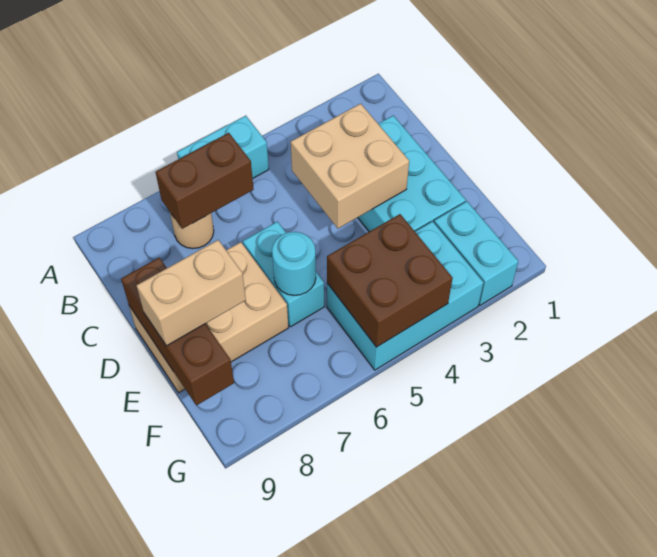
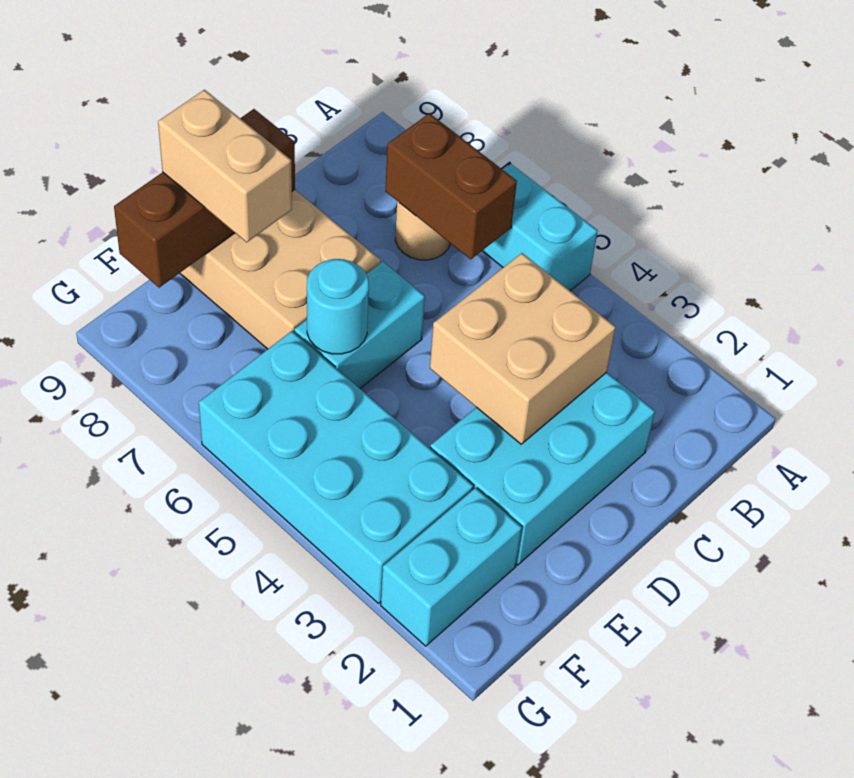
cyan 2x3 brick [327,221,483,370] -> cyan 2x4 brick [199,331,473,603]
brown 2x2 brick [327,214,453,347] -> none

